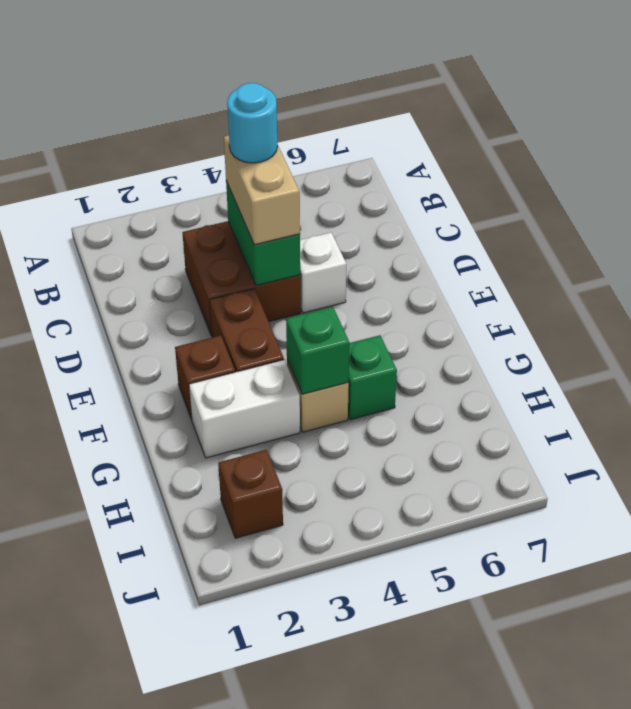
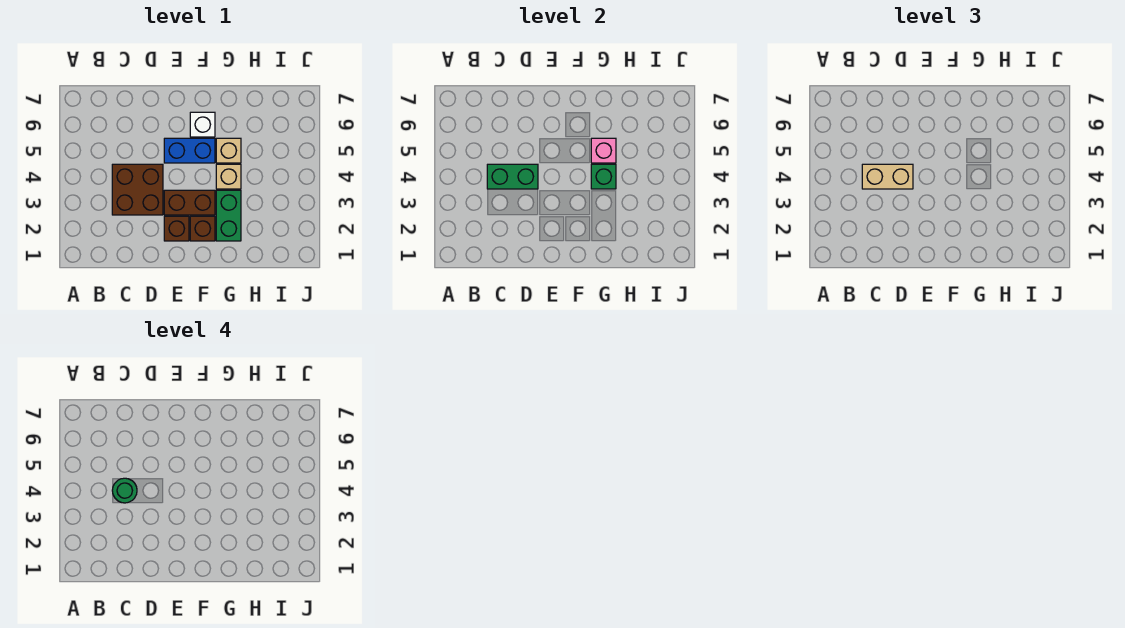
cyan 1x1 round brick [227,83,277,163] -> green 1x1 round brick [112,478,137,503]
white 1x1 brick [300,232,346,313] -> white 1x1 brick moved to [190,112,215,137]
none -> blue 1x2 brick [164,138,215,163]
white 1x2 brick [189,360,300,458] -> green 1x2 brick [216,190,241,241]
green 1x1 brick [348,335,397,420] -> tan 1x1 brick [216,138,241,163]
none -> pink 1x1 brick [591,138,616,163]
brown 1x1 brick [218,450,283,538] -> brown 1x1 brick moved to [164,216,189,241]

